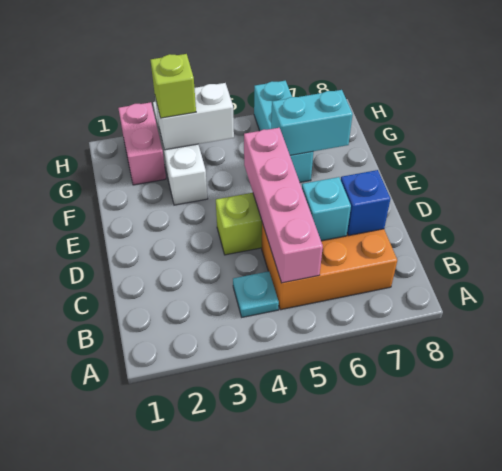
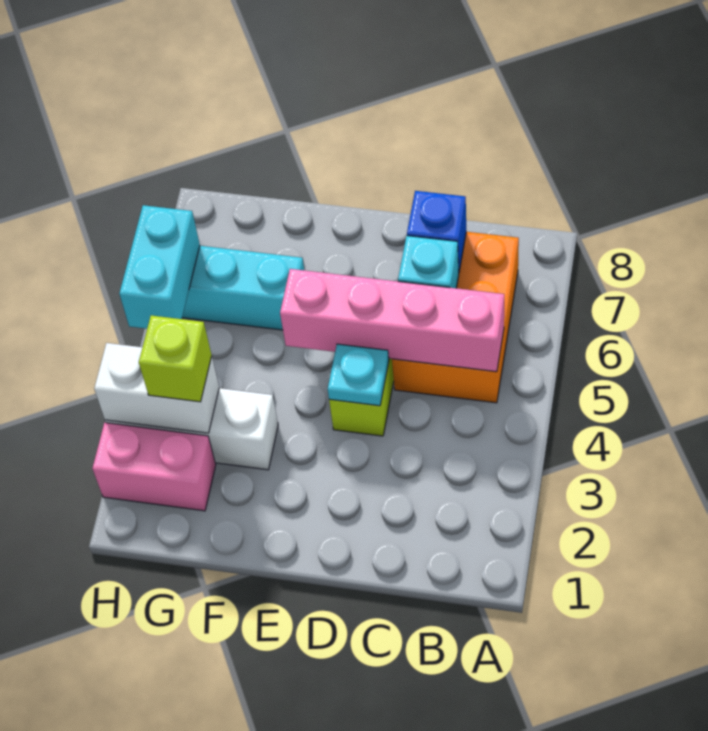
cyan 1x1 plate [233,271,279,317] -> cyan 1x1 plate moved to [328,344,389,406]
cyan 1x2 brick [271,90,353,155] -> cyan 1x2 brick moved to [119,205,200,329]
white 1x2 brick [155,83,234,150] -> white 1x2 brick turned to [94,343,219,433]

